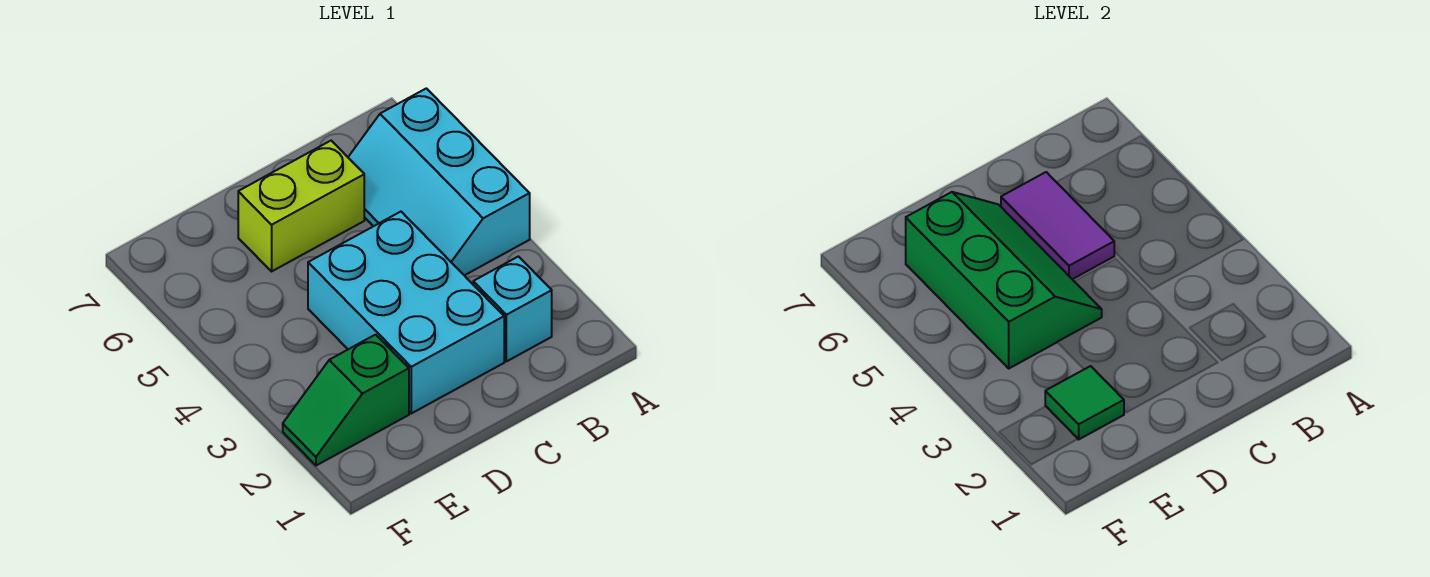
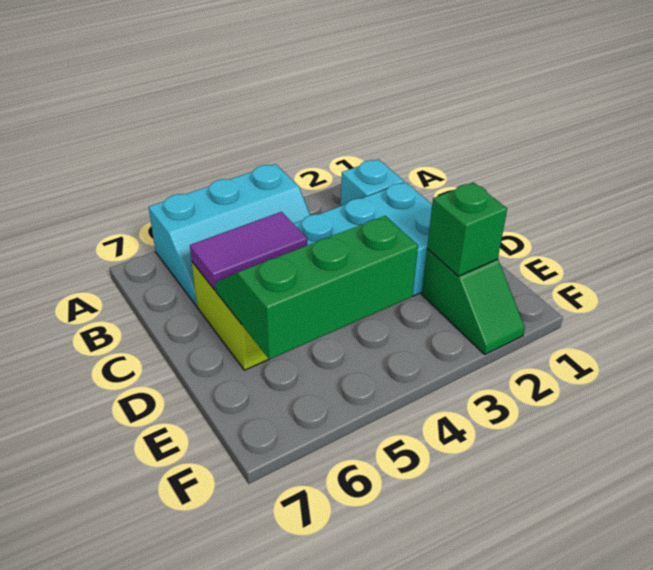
green 1x1 tile [1045,366,1124,439] -> green 1x1 brick [427,182,507,276]

